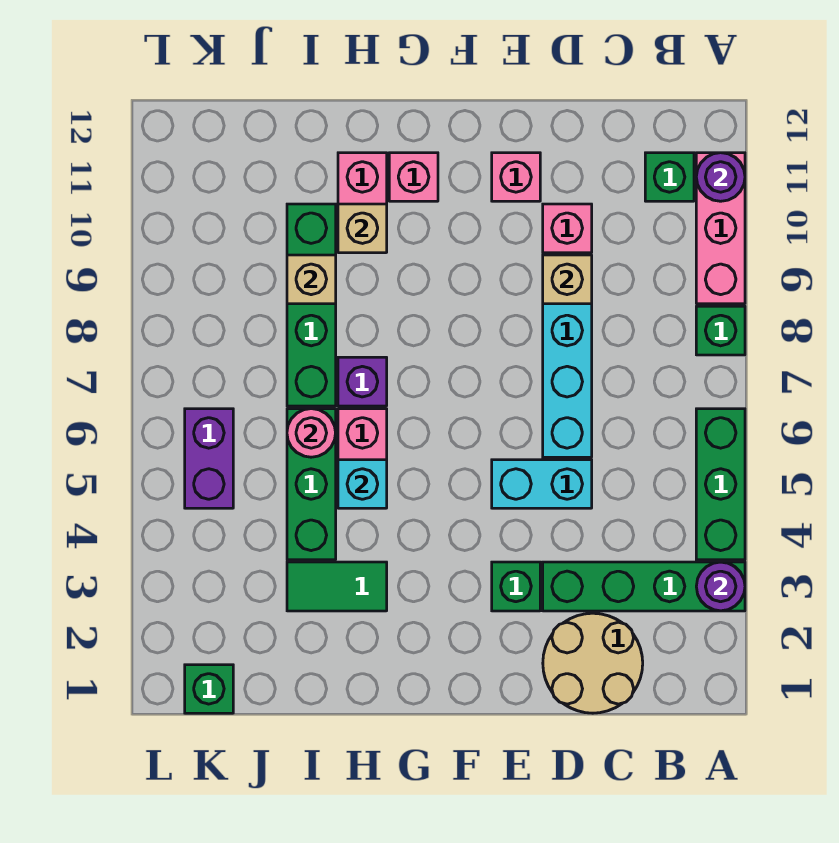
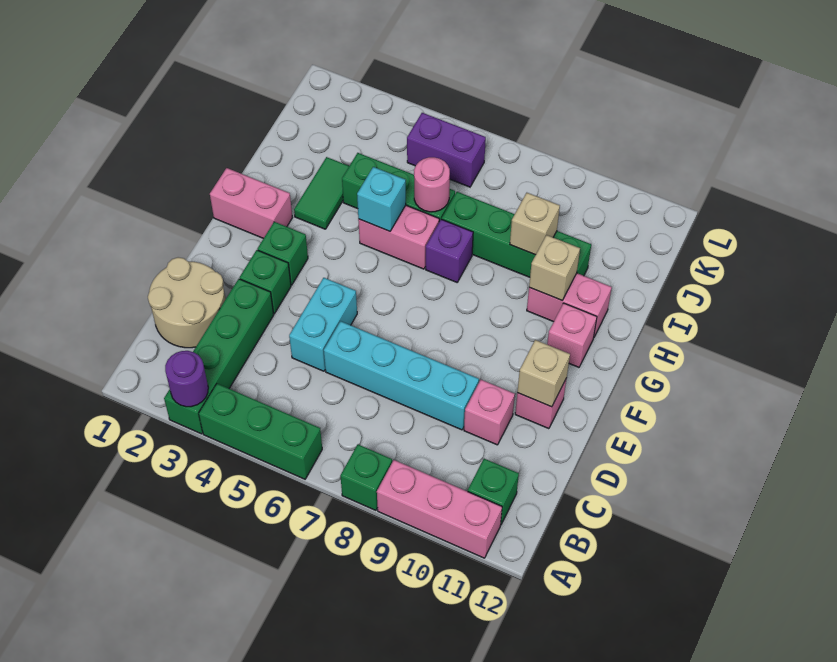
purple 1x1 round brick [696,153,745,201] -> none
tan 1x1 brick [543,255,592,304] -> tan 1x1 brick moved to [517,340,570,407]
none -> pink 1x2 brick [210,168,292,238]
green 1x1 brick [185,665,233,713] -> green 1x1 brick moved to [258,222,308,285]

